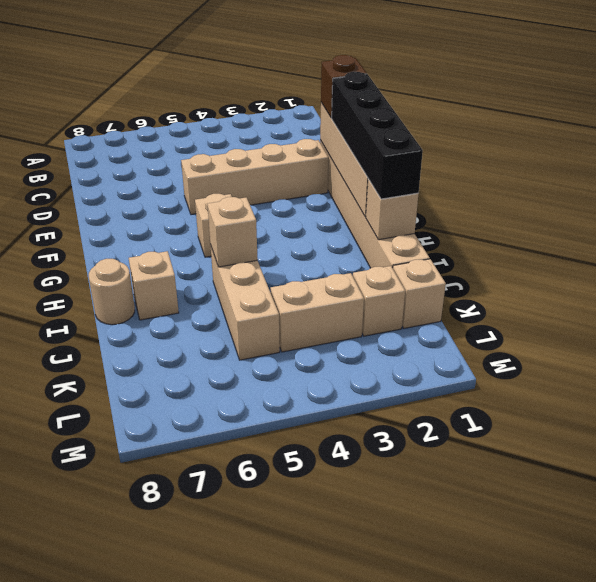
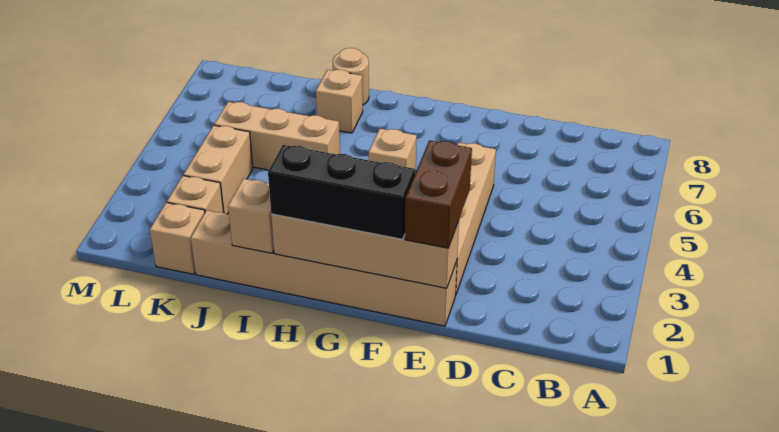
brown 1x1 brick [321,55,367,118] -> brown 1x2 brick [405,140,472,248]
black 1x4 brick [332,72,423,199] -> black 1x3 brick [268,145,415,239]
tan 1x1 brick [207,197,258,267] -> none

